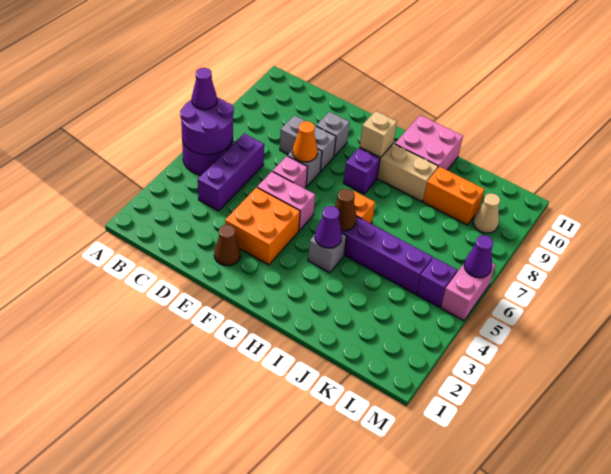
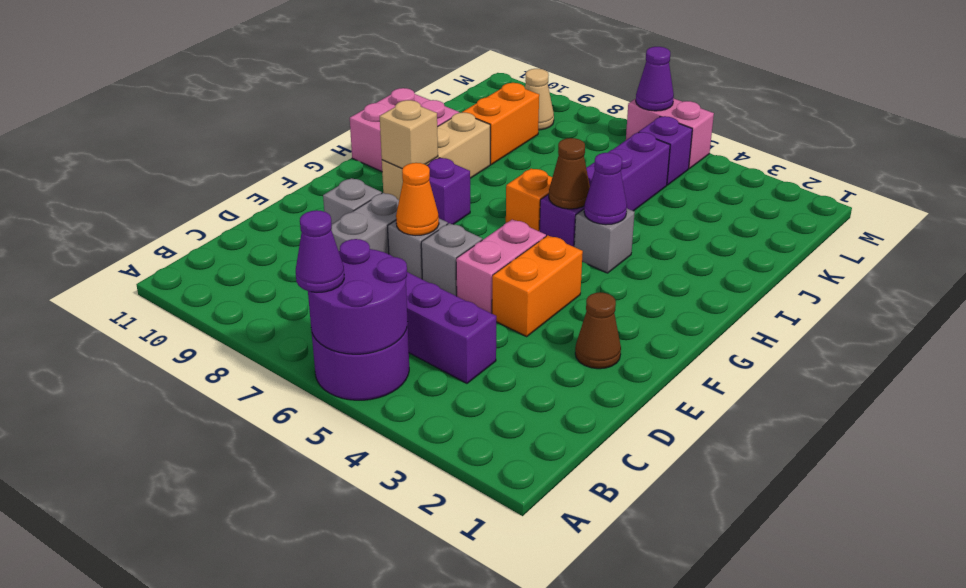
orange 2x2 brick [225,187,300,265] -> orange 1x2 brick [492,235,583,337]
pink 1x1 brick [273,156,308,189] -> grey 1x1 brick [421,223,482,296]

